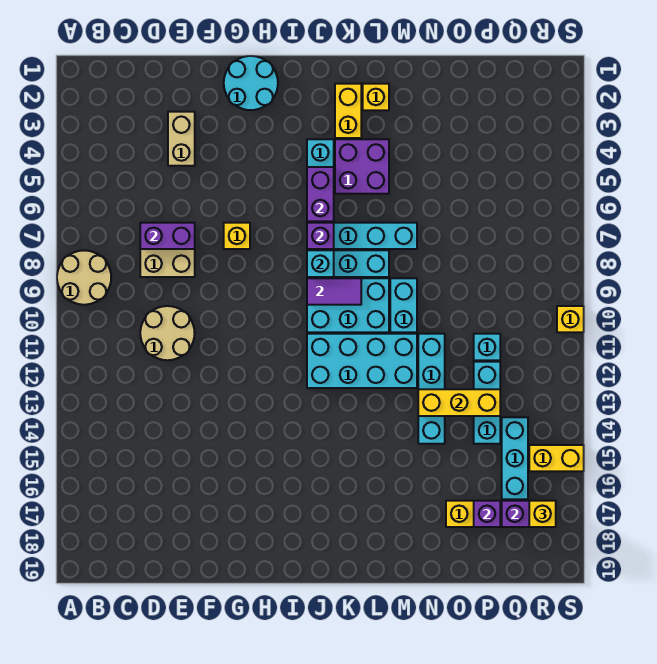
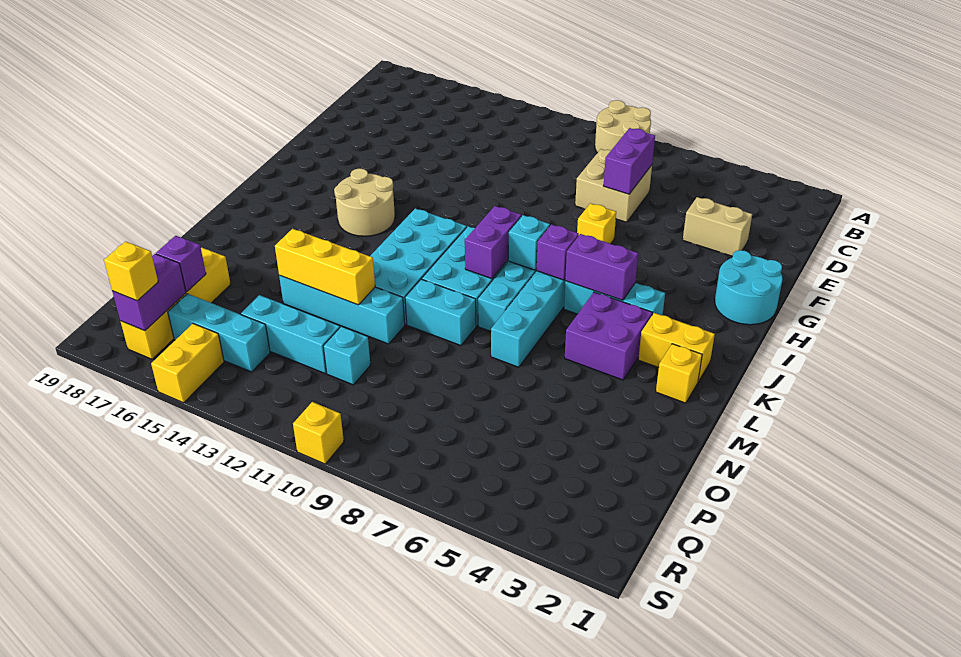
tan 2x2 round brick [140,306,195,360] -> tan 2x2 round brick moved to [334,168,395,236]
purple 1x2 tile [307,278,361,305] -> purple 1x2 brick [465,206,521,279]
yellow 1x3 brick [418,389,500,416] -> yellow 1x3 brick turned to [275,229,375,305]

